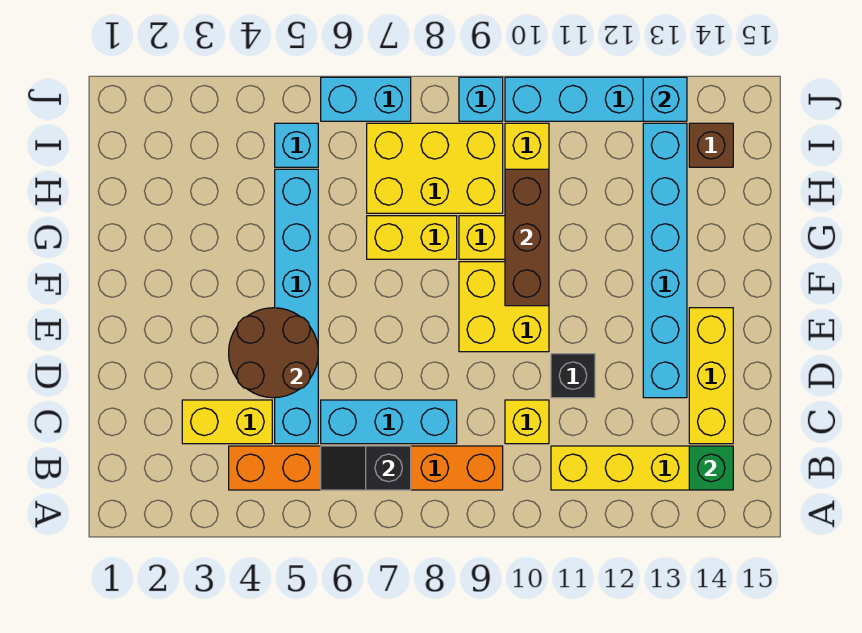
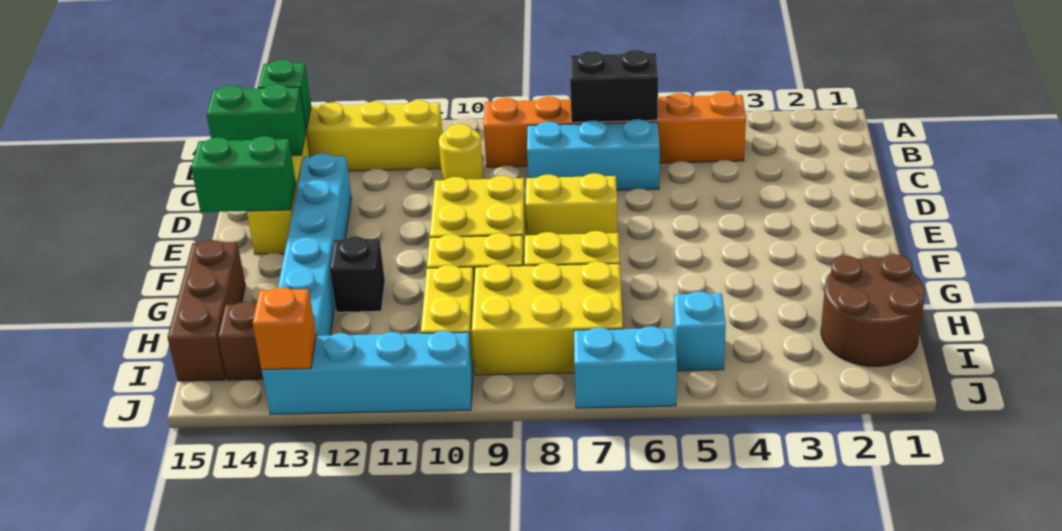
black 1x2 slope [321,446,411,490] -> black 1x2 brick [570,50,658,123]
yellow 1x2 brick [182,400,272,444] -> yellow 1x2 brick moved to [526,173,617,235]
cyan 1x6 brick [275,169,318,444] -> none
yellow 1x1 brick [505,400,549,444] -> yellow 1x1 round brick [439,124,484,180]
none -> green 1x2 brick [206,84,306,155]
brown 2x2 round brick [229,308,318,398] -> brown 2x2 round brick moved to [821,255,925,367]
black 1x1 brick [551,354,595,398] -> black 1x1 brick moved to [330,237,385,312]
none -> green 1x2 brick [191,136,296,212]
brown 1x3 brick [505,169,549,306] -> brown 1x3 brick moved to [168,240,246,381]
cyan 1x1 brick [459,77,503,121] -> none
cyan 1x1 brick [643,77,687,121] -> orange 1x1 brick [253,287,316,370]

